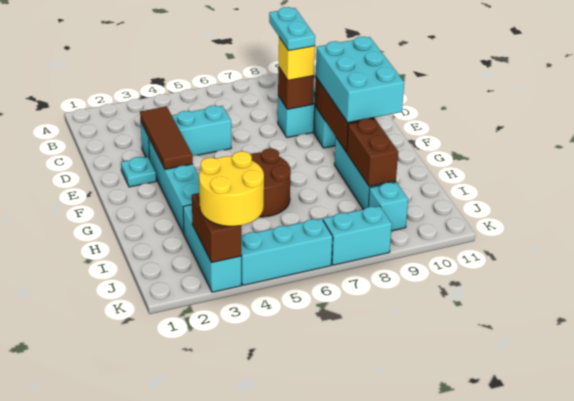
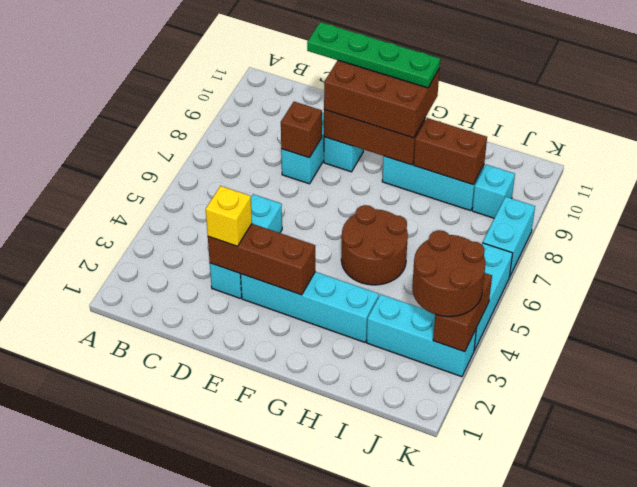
cyan 1x2 plate [269,7,315,50] -> none
brown 1x3 tile [140,107,193,169] -> brown 1x3 brick [208,224,315,295]
yellow 1x1 brick [278,37,315,80] -> yellow 1x1 brick moved to [206,186,252,246]
none -> green 1x4 plate [307,22,440,88]
cyan 1x1 plate [121,157,156,187] -> none
cyan 2x3 brick [316,37,404,123] -> brown 2x3 brick [324,60,440,138]
brown 1x2 brick [192,193,241,262] -> brown 1x2 brick turned to [433,273,492,352]
yellow 2x2 round brick [199,151,264,226] -> brown 2x2 round brick [412,230,485,317]

